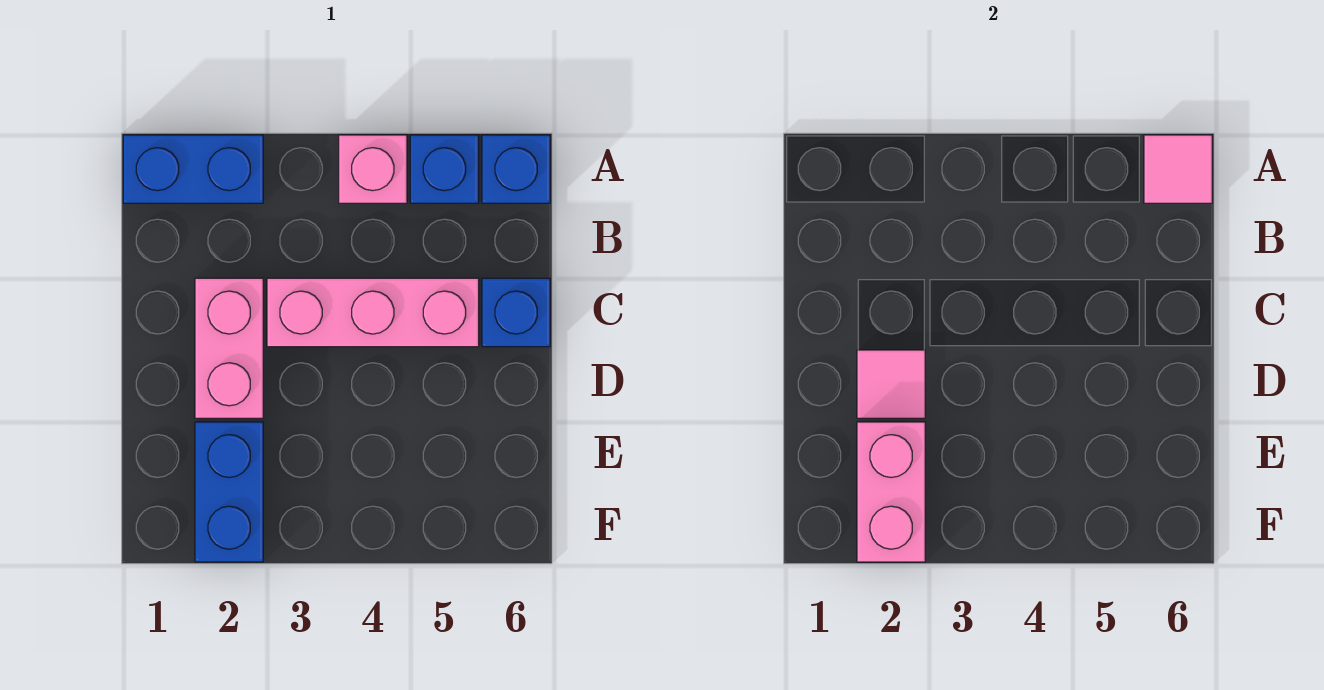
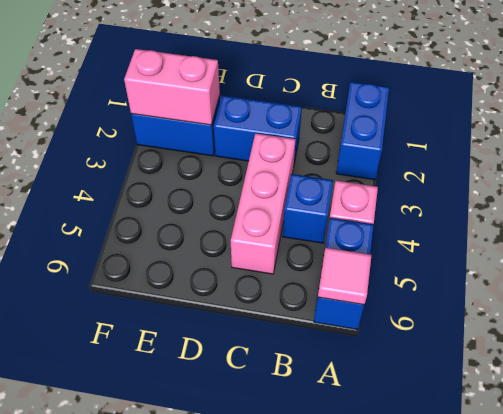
pink 1x2 brick [195,278,263,418] -> blue 1x2 brick [214,96,302,163]
blue 1x1 brick [482,278,550,347] -> blue 1x1 brick moved to [283,174,333,243]
pink 1x1 tile [857,350,925,418] -> none

